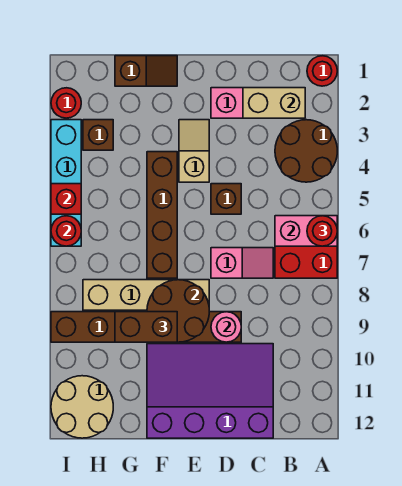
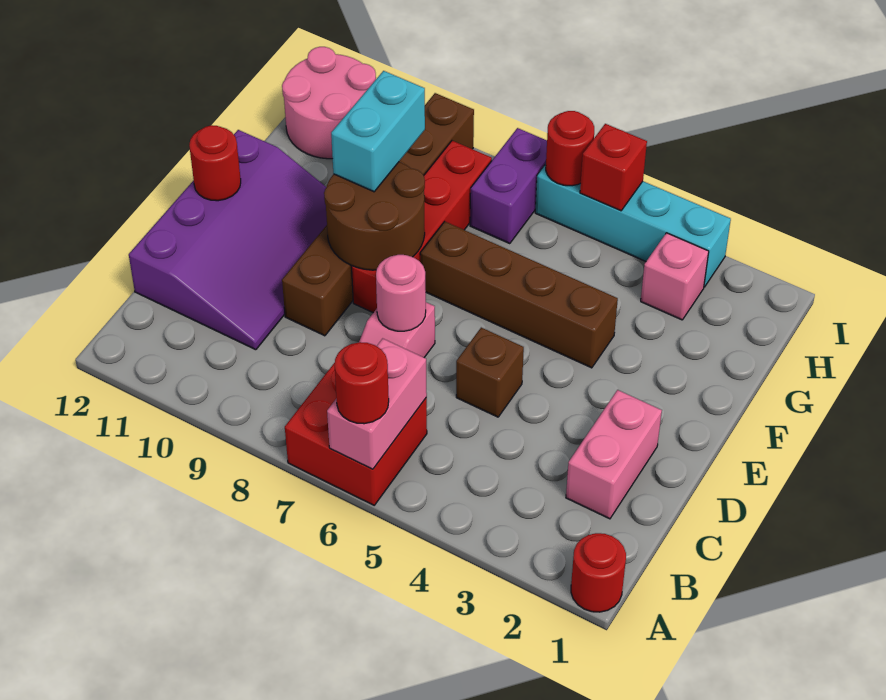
brown 2x2 round brick [275,120,337,182] -> none
tan 1x2 brick [243,88,305,118] -> none
pink 1x1 round brick [211,312,241,342] -> pink 1x1 round brick moved to [376,255,426,331]
tan 1x2 slope [179,120,209,182] -> none
tan 1x4 brick [83,280,209,310] -> red 1x4 brick [352,141,492,313]
brown 1x2 slope [115,56,177,86] -> none
brown 1x2 brick [115,312,177,342] -> cyan 1x2 brick [331,71,425,192]
brown 1x1 brick [83,120,113,150] -> pink 1x1 brick [641,233,709,320]
none -> purple 1x2 brick [470,128,547,244]
tan 2x2 round brick [51,376,113,438] -> pink 2x2 round brick [282,47,376,159]
red 1x1 round brick [51,88,81,118] -> red 1x1 round brick moved to [189,125,241,201]

